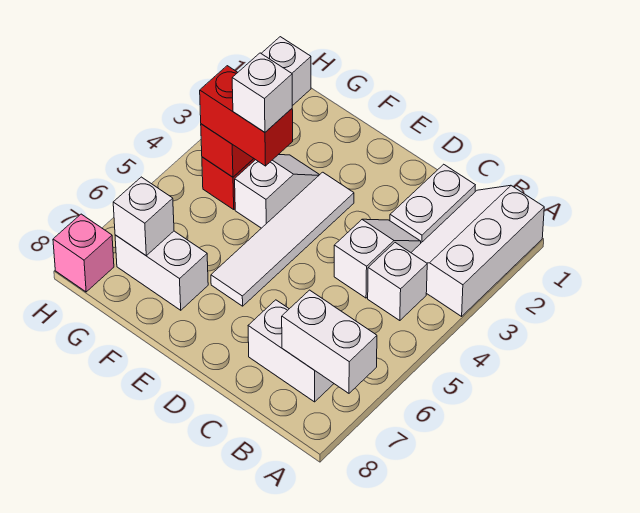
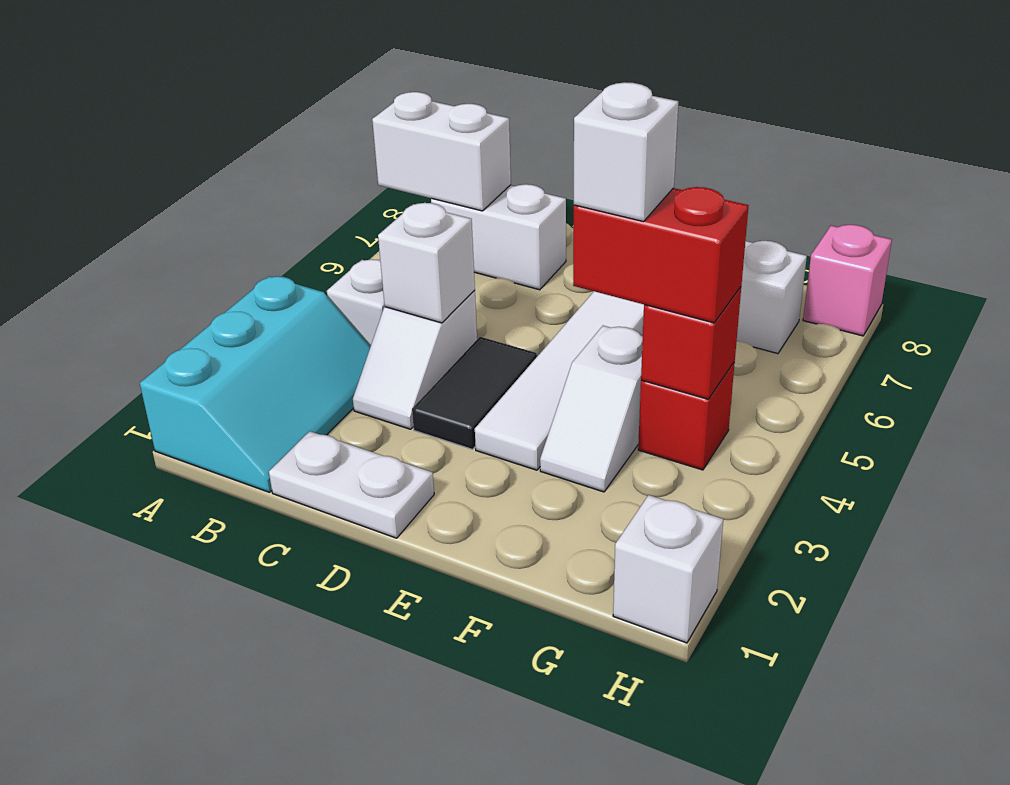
white 2x3 slope [411,185,544,316] -> cyan 2x3 slope [140,276,371,492]
white 1x2 plate [390,164,475,243] -> white 1x2 plate turned to [269,431,434,538]
none -> black 1x2 tile [412,337,537,449]
white 1x1 brick [113,177,174,255] -> white 1x1 brick moved to [378,203,475,323]

